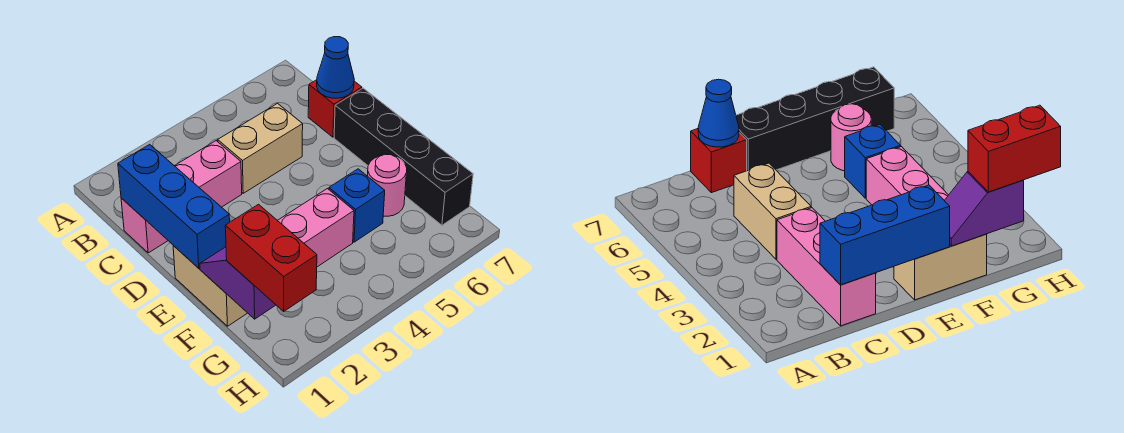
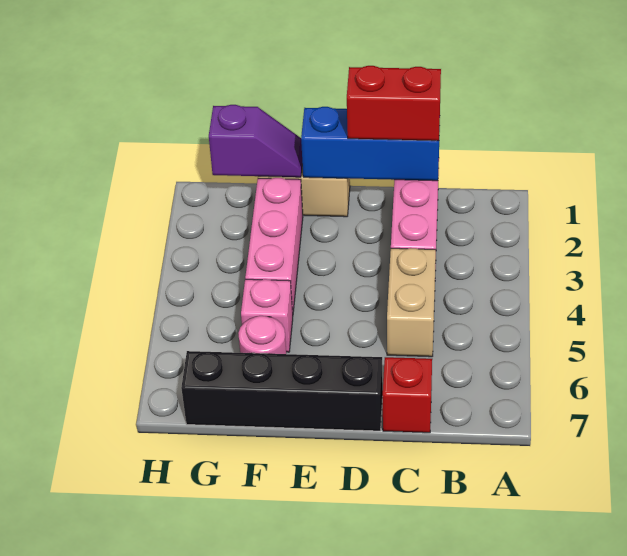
blue 1x1 cone [317,37,354,98] -> none
blue 1x1 brick [329,169,385,242] -> pink 1x1 brick [241,279,293,352]
red 1x2 brick [225,204,317,311] -> red 1x2 brick moved to [347,66,441,141]

